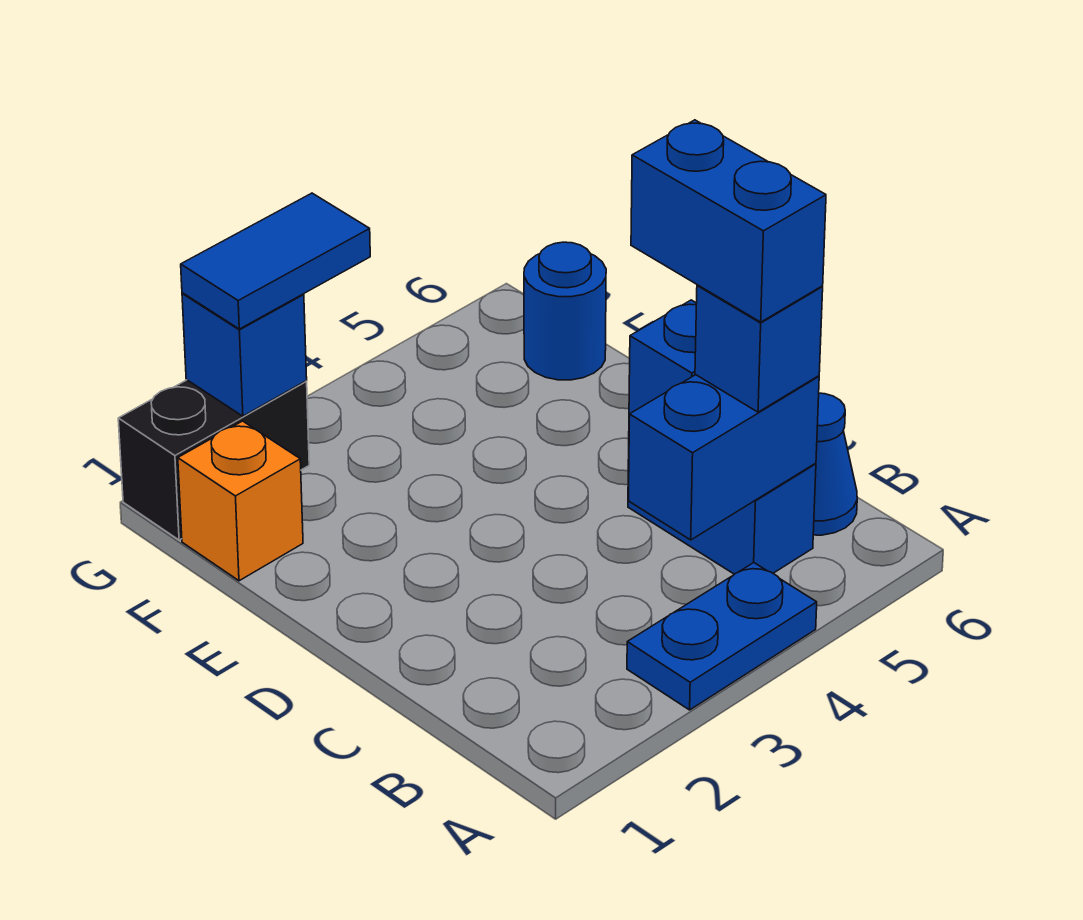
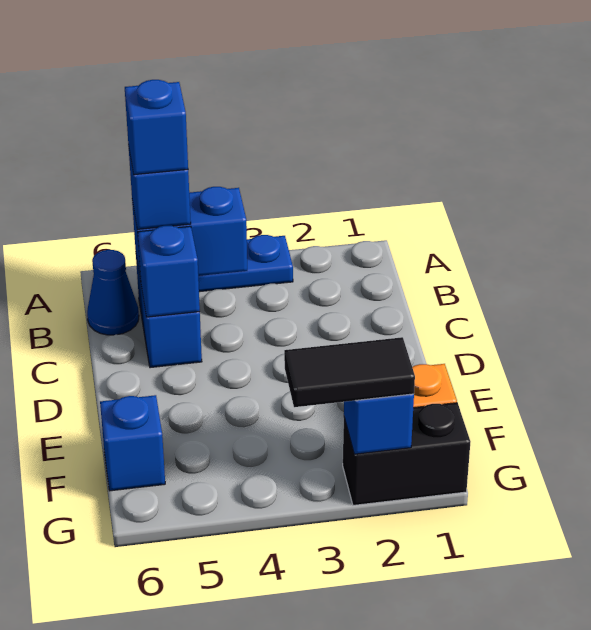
blue 1x2 brick [631,120,826,322] -> blue 1x1 brick [125,80,188,175]
blue 1x1 round brick [524,242,606,380] -> blue 1x1 brick [100,395,165,491]
blue 1x2 tile [181,193,370,329] -> black 1x2 tile [284,337,415,407]

